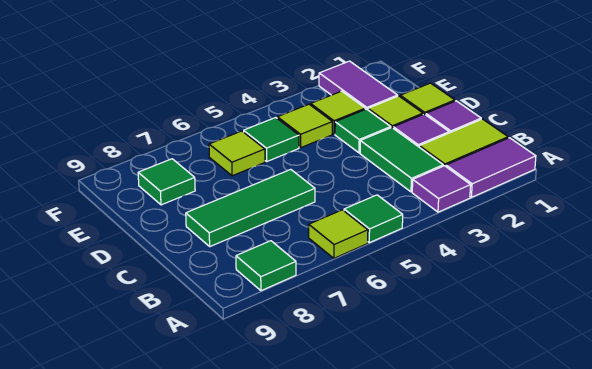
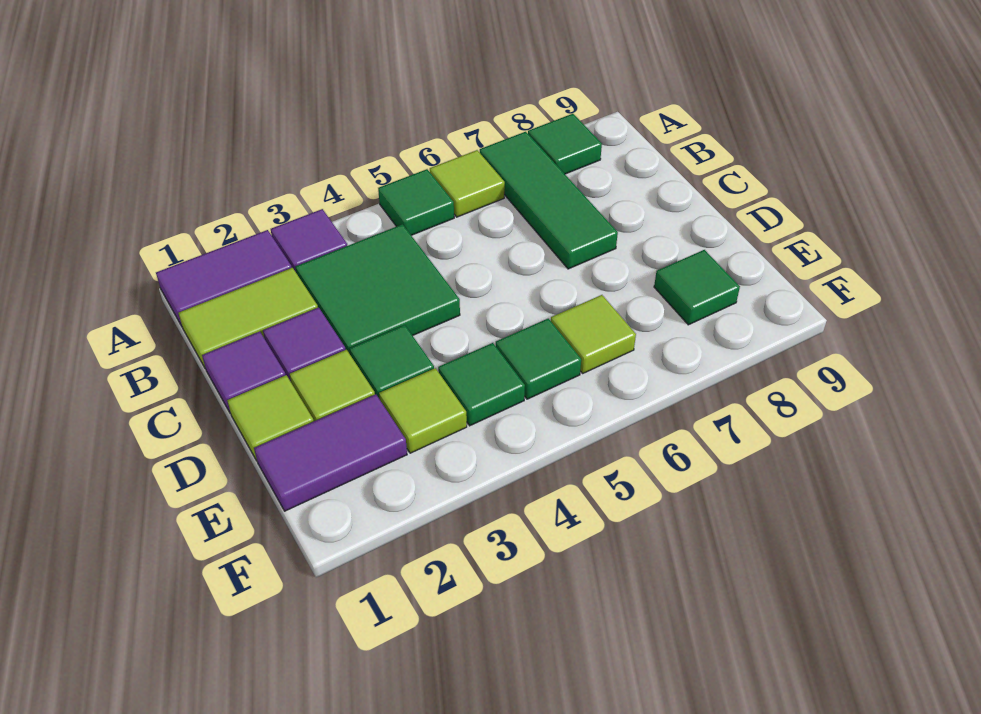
green 1x2 tile [360,128,443,192] -> green 2x2 tile [295,224,460,354]
green 1x3 tile [186,169,315,246] -> green 1x3 tile turned to [480,132,618,269]
purple 1x2 tile [319,61,398,110] -> purple 1x2 tile turned to [254,394,407,511]
lime 1x1 tile [277,104,332,148] -> green 1x1 tile [438,343,525,426]

